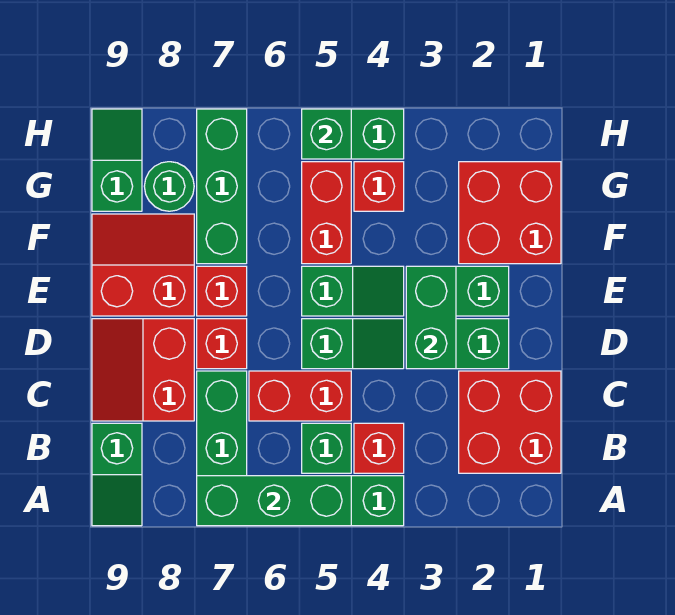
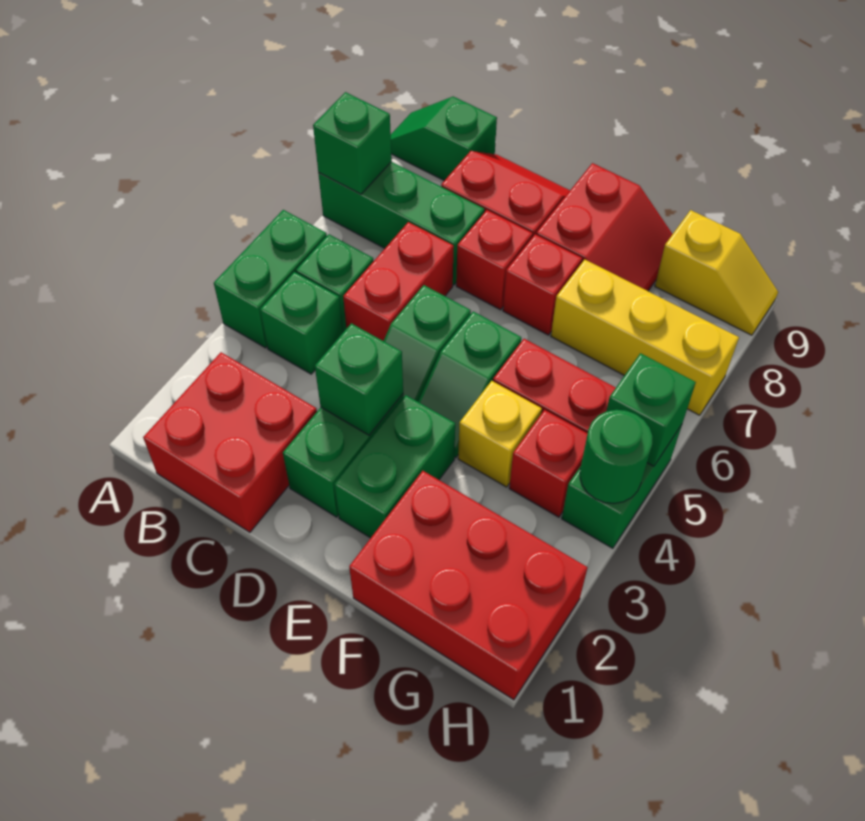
green 1x3 brick [197,476,351,526] -> green 1x1 brick [313,92,392,194]
red 1x1 brick [354,423,404,473] -> green 1x1 brick [260,272,343,374]
green 1x2 brick [406,266,456,369] -> green 1x1 brick [315,323,403,435]
red 2x2 brick [459,162,561,264] -> red 2x3 brick [349,471,588,700]
none -> yellow 1x1 brick [458,381,542,487]
green 1x3 brick [197,109,247,264] -> yellow 1x3 brick [551,260,739,415]
green 1x1 round brick [144,162,194,211] -> green 1x1 round brick moved to [580,410,653,504]
green 1x2 slope [92,109,142,211] -> yellow 1x2 slope [655,210,778,335]

